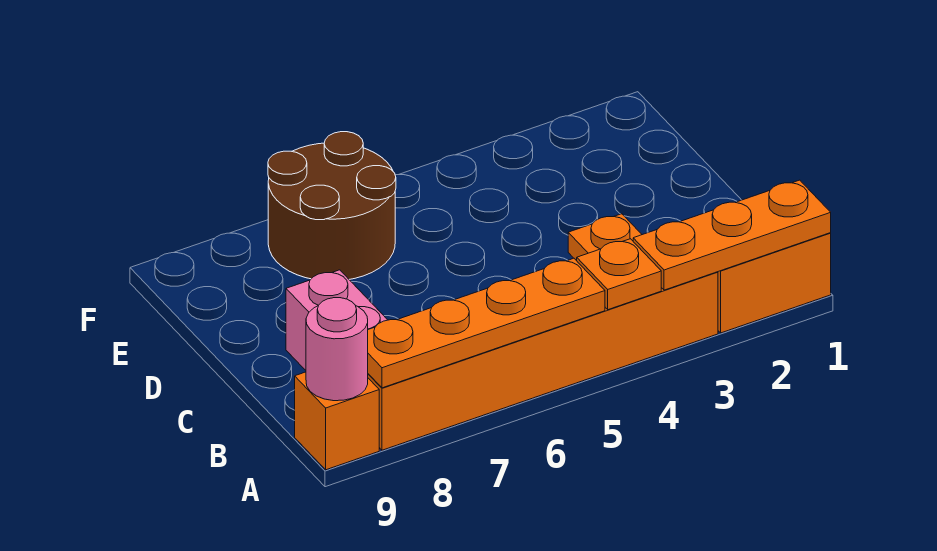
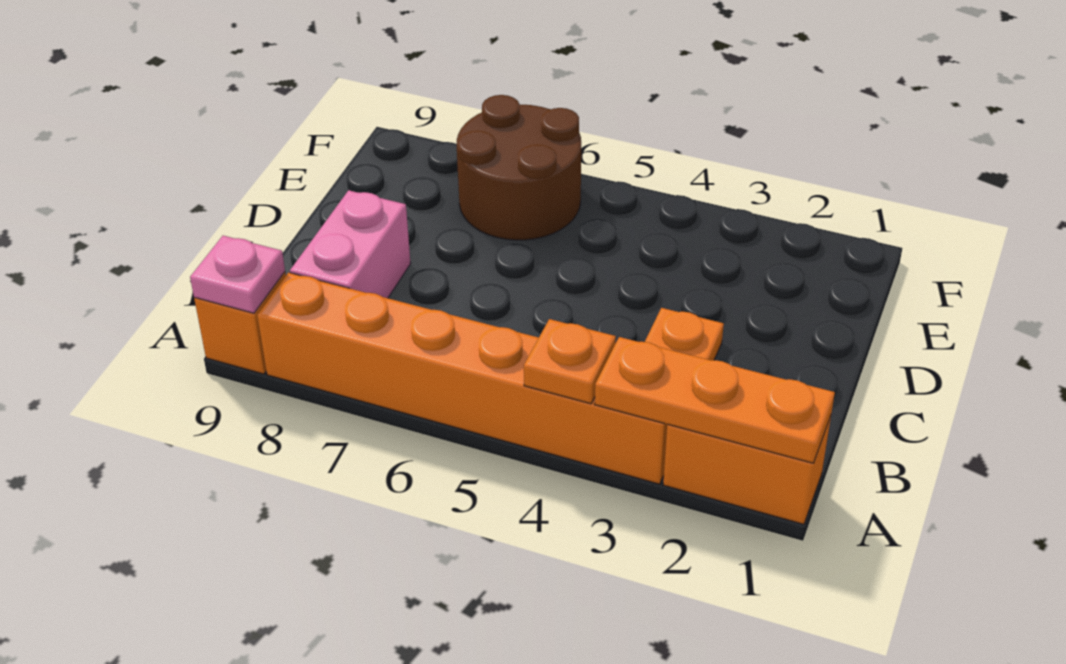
orange 1x4 plate [368,258,605,388] -> none
pink 1x1 round brick [306,298,368,401] -> pink 1x1 plate [190,236,285,313]

